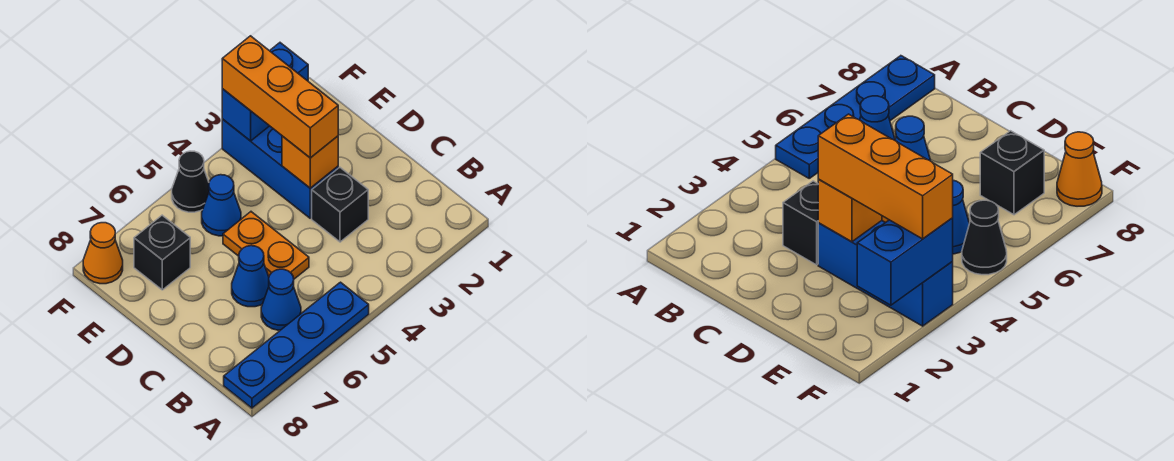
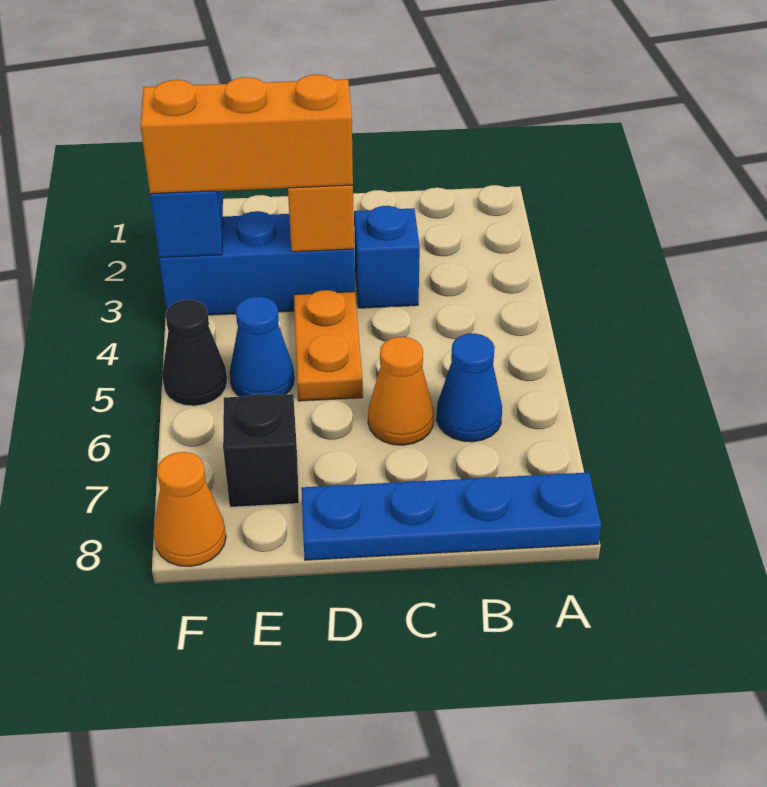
blue 1x4 plate [224,282,369,408] -> blue 1x4 plate turned to [301,473,601,560]
black 1x1 brick [312,167,368,242] -> blue 1x1 brick [354,206,420,308]
orange 1x2 plate [223,212,309,279] -> orange 1x2 plate turned to [294,290,363,401]
blue 1x1 cone [232,246,269,307] -> orange 1x1 cone [368,337,434,445]

